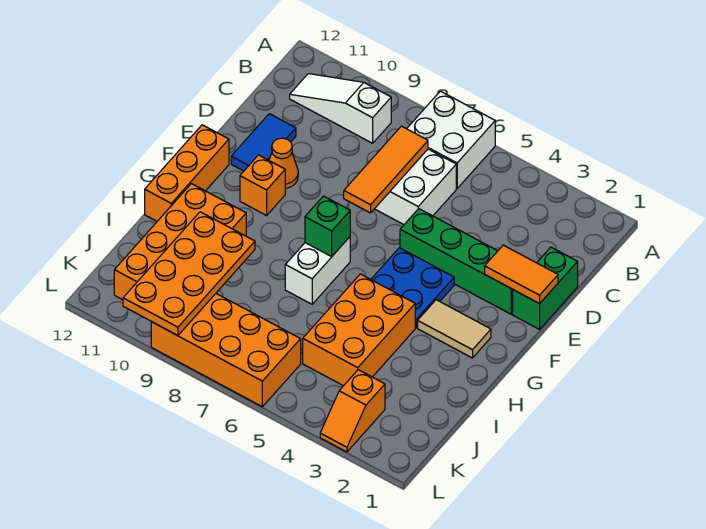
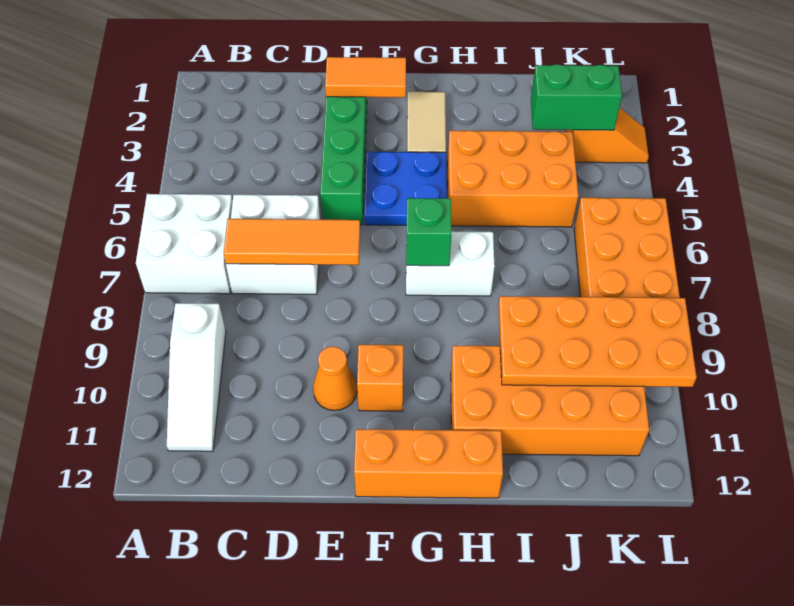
green 1x2 brick [513,247,578,329] -> green 1x2 brick moved to [531,64,622,130]
blue 1x2 tile [231,114,296,171] -> none
orange 1x2 tile [485,245,558,304] -> orange 1x2 tile turned to [325,57,406,97]

